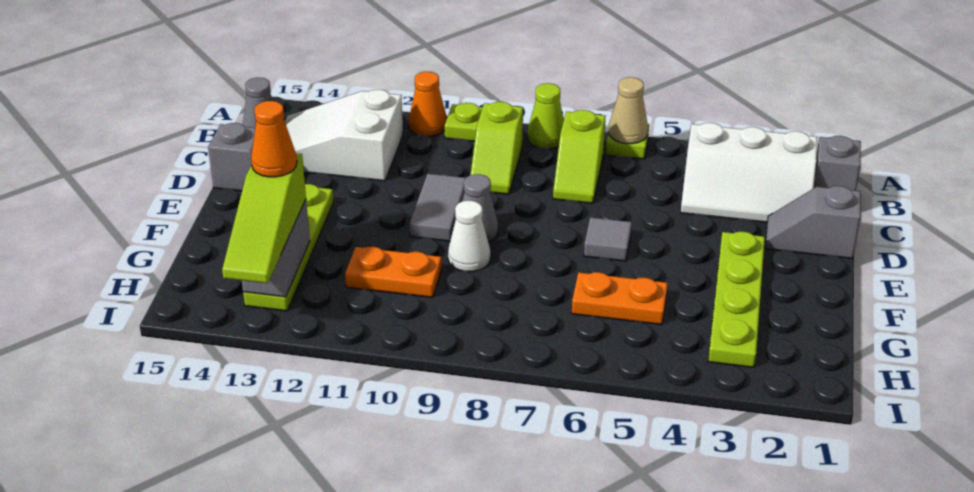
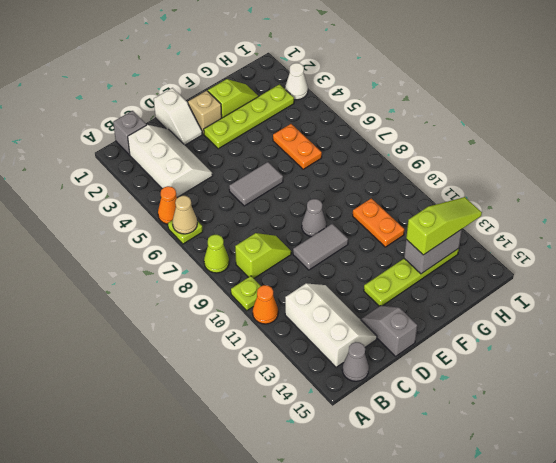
lime 1x2 slope [553,110,606,203] -> lime 1x2 slope moved to [208,79,259,118]
white 2x3 slope [285,90,403,181] -> white 2x3 slope turned to [285,283,377,367]
grey 1x2 slope [765,186,861,259] -> white 1x2 slope [154,88,202,145]
none -> tan 1x1 brick [188,91,222,134]
grey 1x1 tile [584,217,632,261] -> grey 1x2 tile [229,162,283,206]
white 1x1 cone [448,201,490,272] -> white 1x1 cone moved to [285,63,308,100]
orange 1x1 cone [251,101,297,177] -> orange 1x1 cone moved to [158,186,177,224]

